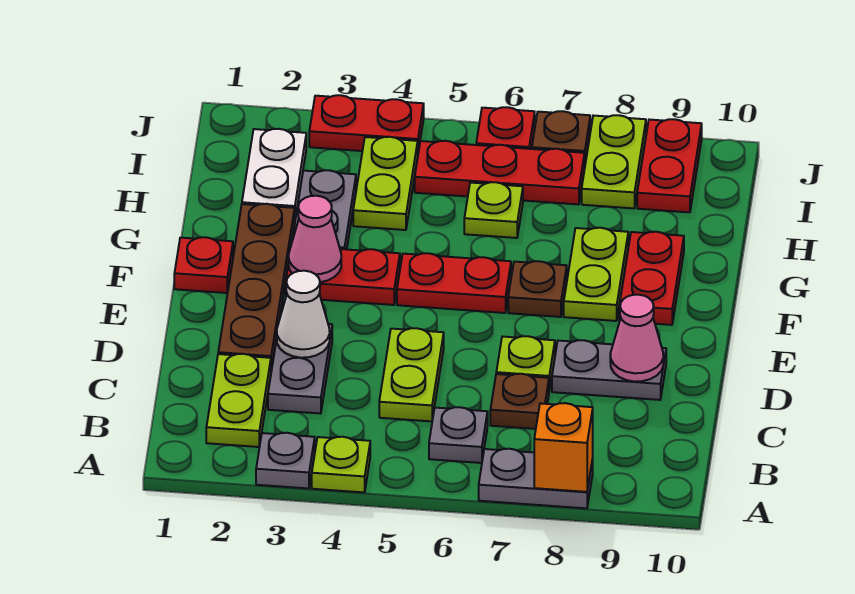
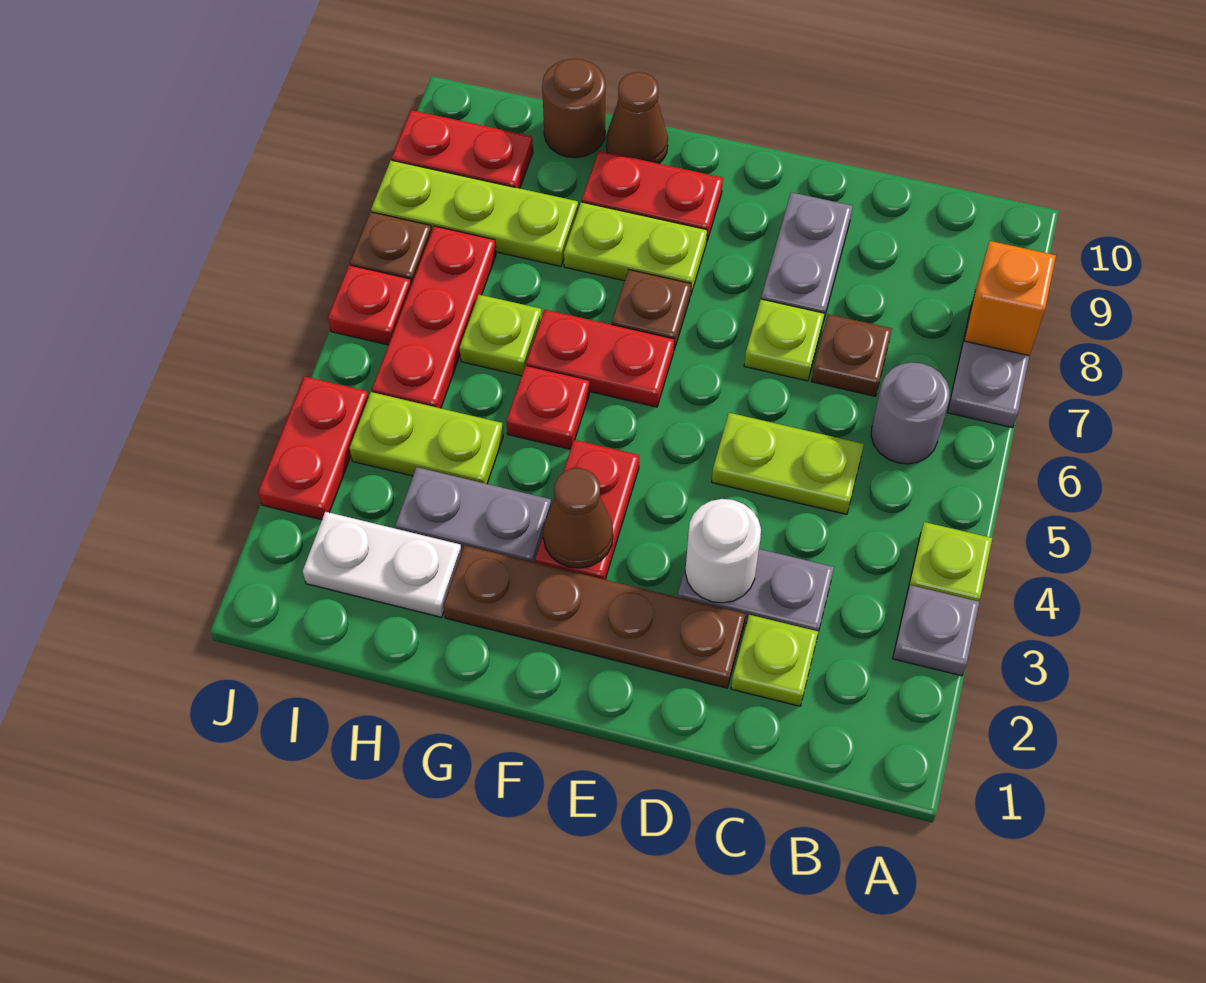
lime 1x2 plate [206,354,271,447] -> lime 1x1 plate [731,615,818,706]
grey 1x1 plate [429,407,488,463] -> grey 1x1 round brick [871,362,950,464]
white 1x1 cone [277,271,330,358] -> white 1x1 round brick [685,499,761,603]
pink 1x1 cone [610,295,663,382] -> none
red 1x1 plate [174,237,233,293] -> red 1x1 plate moved to [506,366,589,449]
pink 1x1 cone [288,196,341,282] -> brown 1x1 cone [543,468,613,568]
red 1x2 plate [397,253,511,313] -> red 1x2 plate turned to [526,310,674,407]
none -> brown 1x1 cone [606,72,668,164]
none -> brown 1x1 round brick [542,59,605,158]
lime 1x2 plate [582,115,646,208] -> lime 1x3 plate [371,160,578,266]

